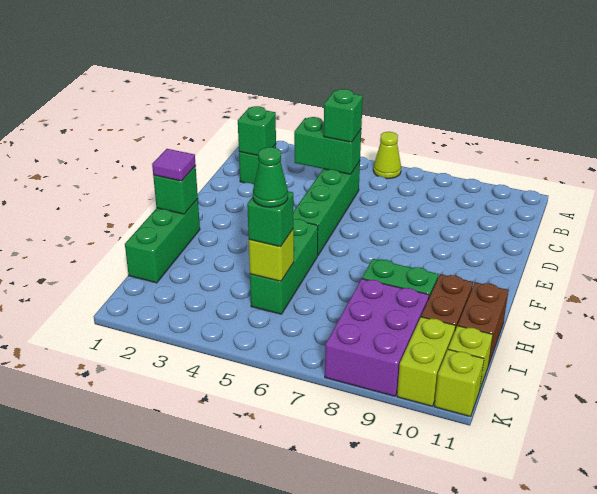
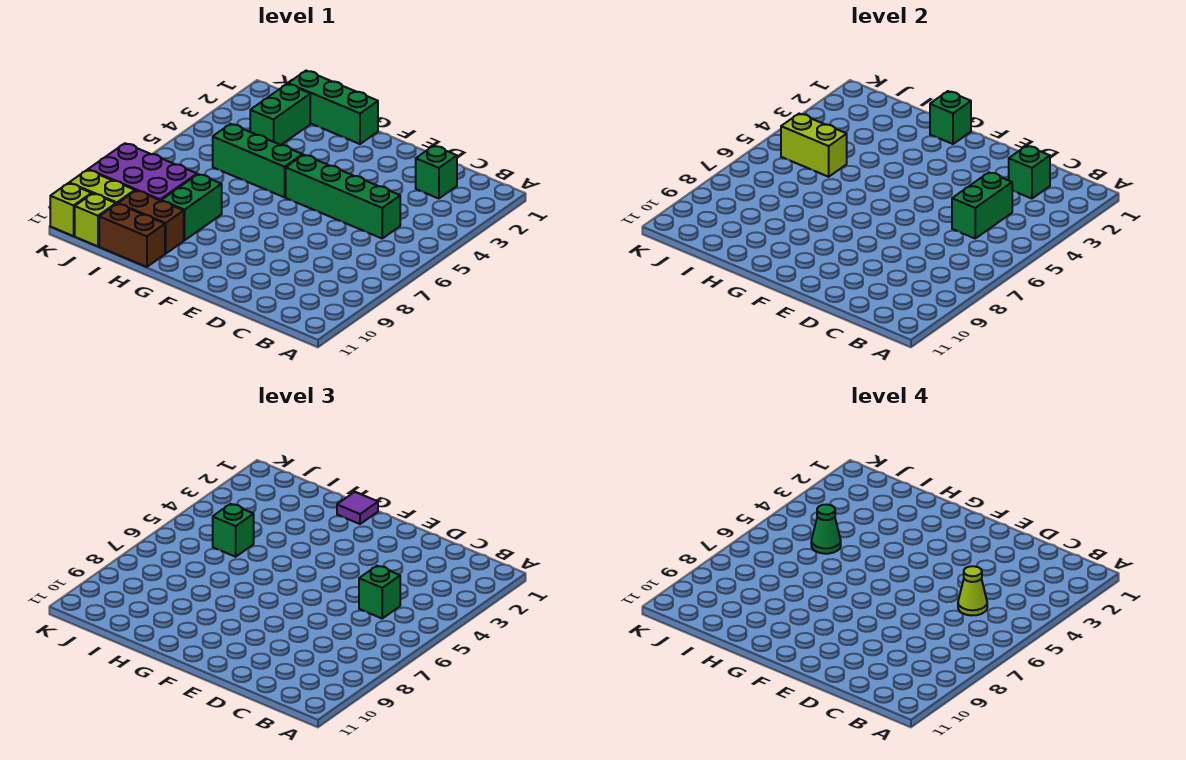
lime 1x1 cone [373,132,401,179] -> lime 1x1 cone moved to [958,566,987,615]
none -> green 1x2 brick [250,84,310,145]
lime 1x1 brick [249,230,294,281] -> lime 1x2 brick [781,114,847,177]

